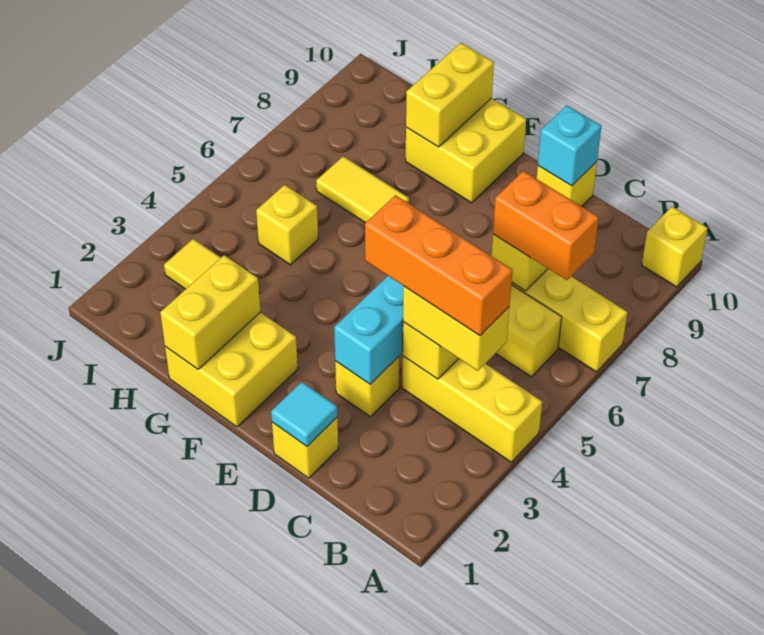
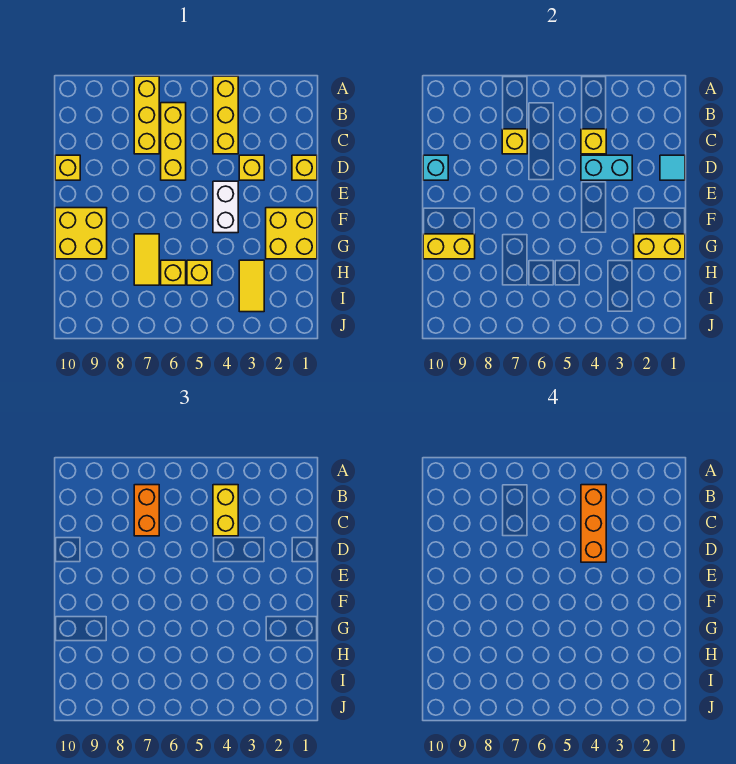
yellow 1x1 brick [642,207,707,287] -> yellow 1x1 brick moved to [161,260,186,285]
none -> white 1x2 brick [213,181,238,233]

